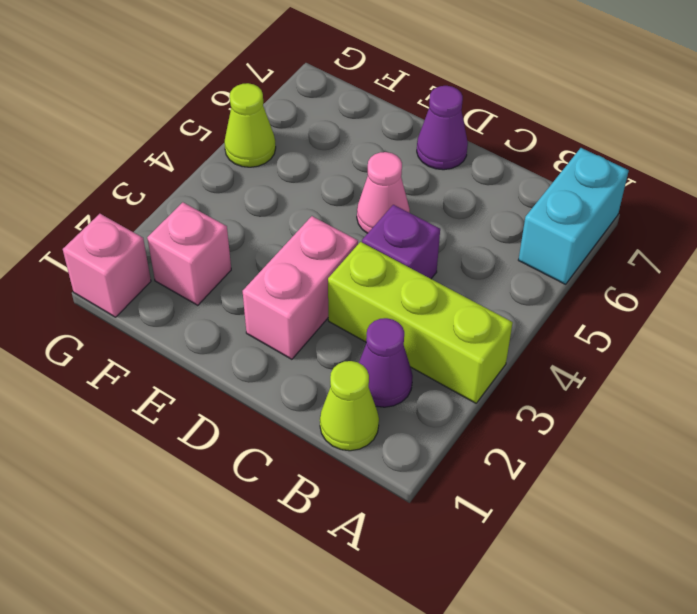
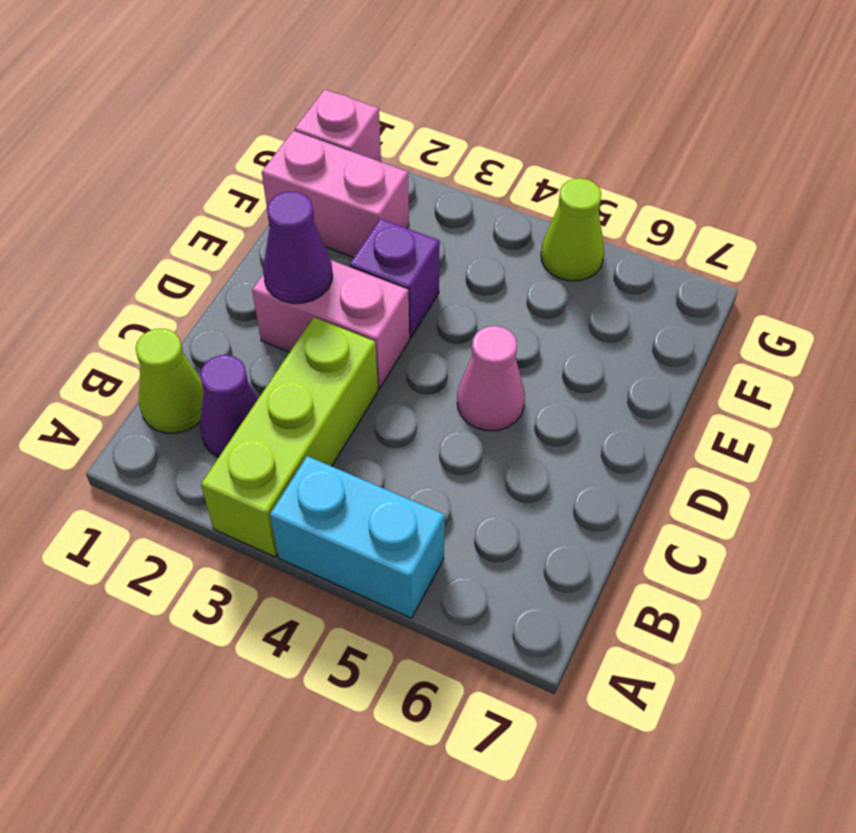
cyan 1x2 brick [519,148,629,284] -> cyan 1x2 brick moved to [270,456,445,618]
purple 1x1 brick [362,205,440,279] -> purple 1x1 brick moved to [349,218,440,338]
purple 1x1 cone [417,86,468,170] -> purple 1x1 cone moved to [263,192,332,303]
pink 1x1 brick [147,202,231,305] -> pink 1x2 brick [262,131,409,257]

